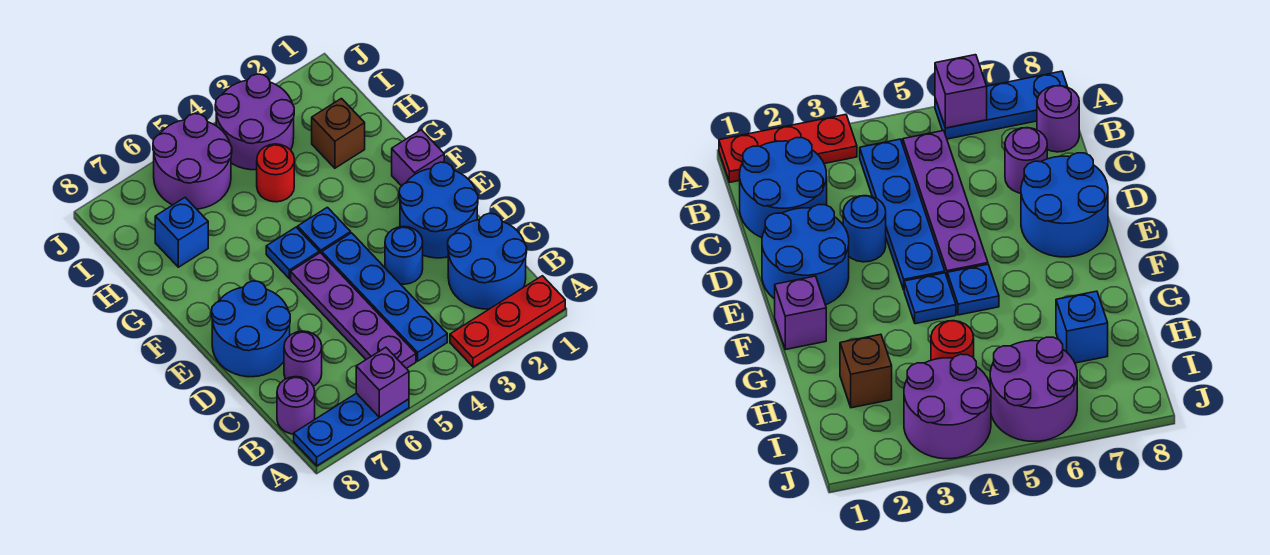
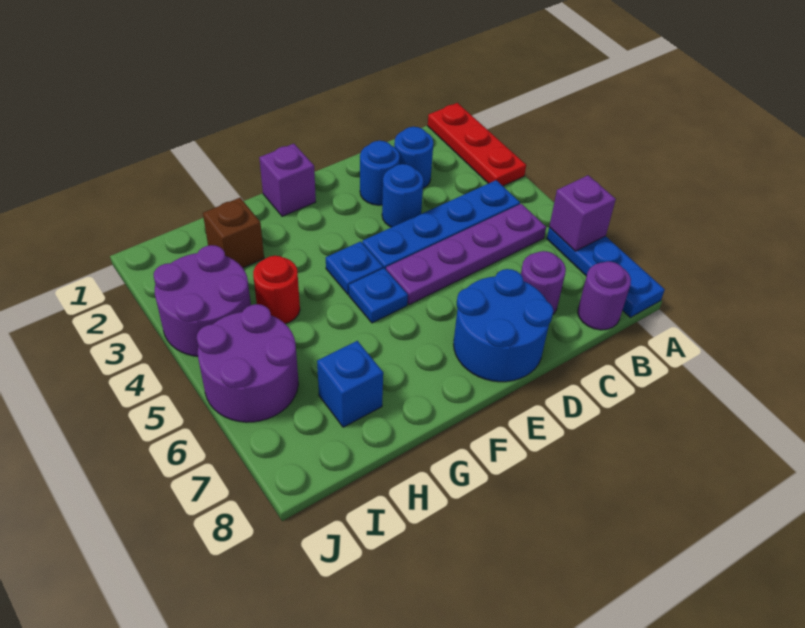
blue 2x2 round brick [448,213,527,309] -> blue 1x1 round brick [394,127,433,188]
blue 2x2 round brick [399,162,478,258] -> blue 1x1 round brick [360,141,400,205]

